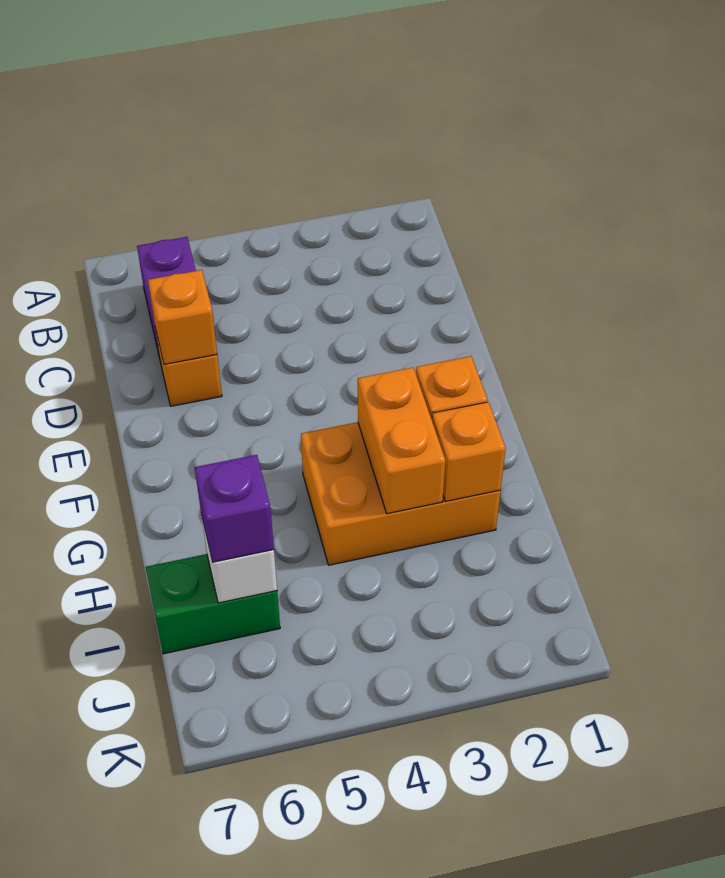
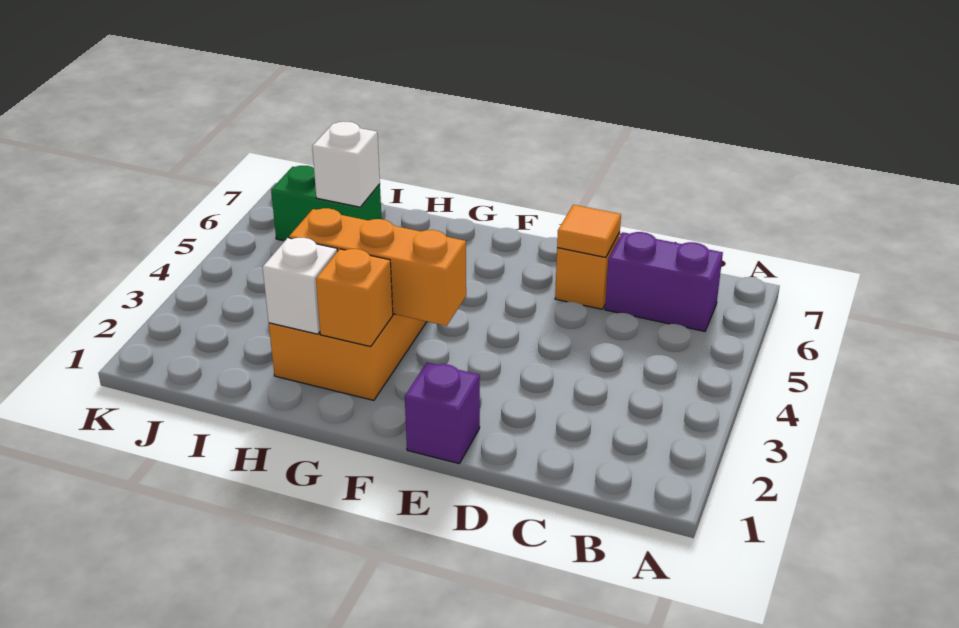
orange 1x1 brick [148,270,217,364] -> orange 1x1 tile [557,205,621,257]
orange 1x2 brick [358,368,445,514] -> orange 1x3 brick [289,208,466,326]
orange 1x1 brick [432,402,506,501] -> white 1x1 brick [263,238,337,334]
green 1x2 brick [146,554,280,654] -> green 1x2 brick turned to [271,166,382,241]
purple 1x1 brick [195,455,274,562] -> purple 1x1 brick moved to [405,362,480,464]

